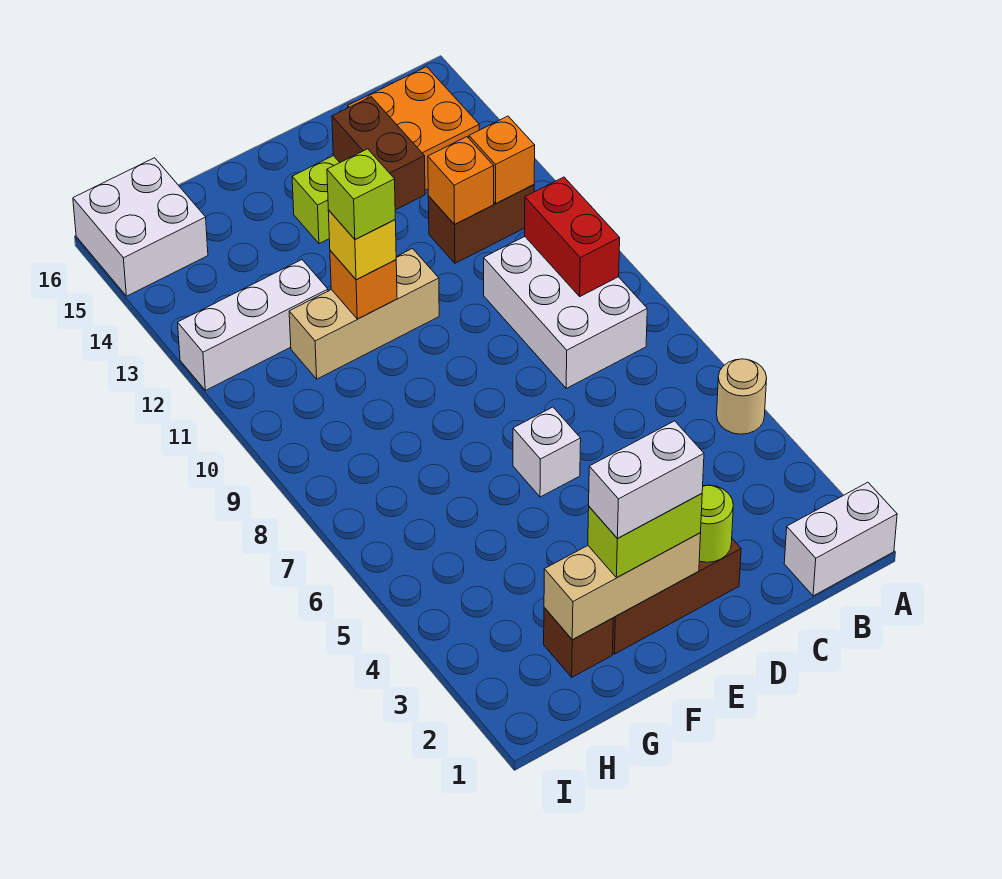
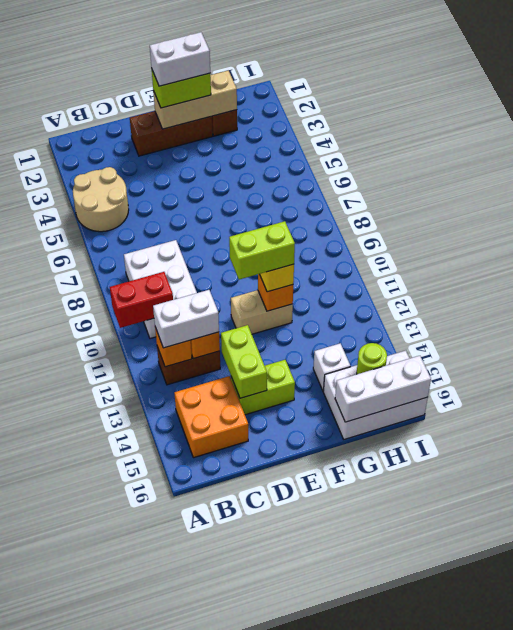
white 1x2 brick [784,482,897,596] -> white 1x2 brick moved to [153,290,219,348]
tan 1x1 round brick [717,359,767,434] -> tan 2x2 round brick [73,167,129,232]
red 1x2 brick [525,177,620,296] -> red 1x2 brick turned to [110,272,173,328]
lime 1x1 round brick [699,485,733,562] -> lime 1x1 round brick moved to [357,343,387,374]
brown 1x2 brick [332,97,425,210] -> lime 1x2 brick [221,325,267,398]
white 1x1 brick [513,407,581,497] -> white 1x1 brick moved to [313,343,350,391]
tan 1x3 brick [289,249,439,379] -> tan 1x2 brick [231,290,293,334]
lime 1x1 brick [327,149,395,240] -> lime 1x2 brick [229,221,295,280]
white 1x3 brick [178,260,328,391] -> white 1x3 brick moved to [335,356,431,422]
white 2x2 brick [73,158,208,296] -> white 2x3 brick [323,351,428,439]

